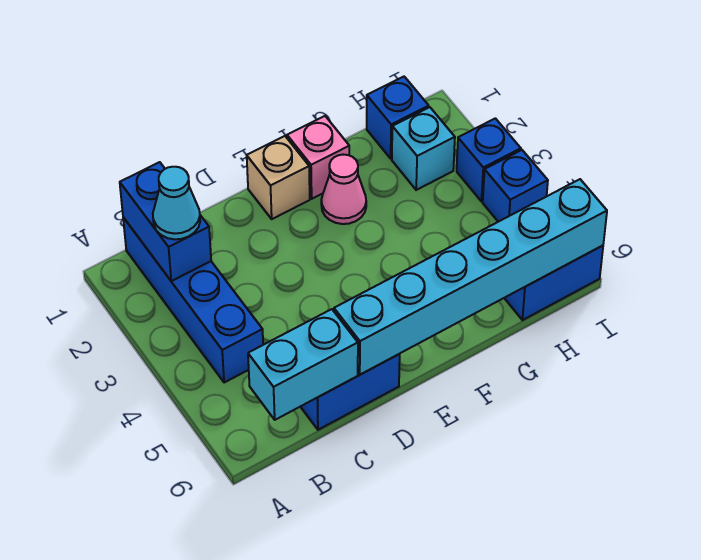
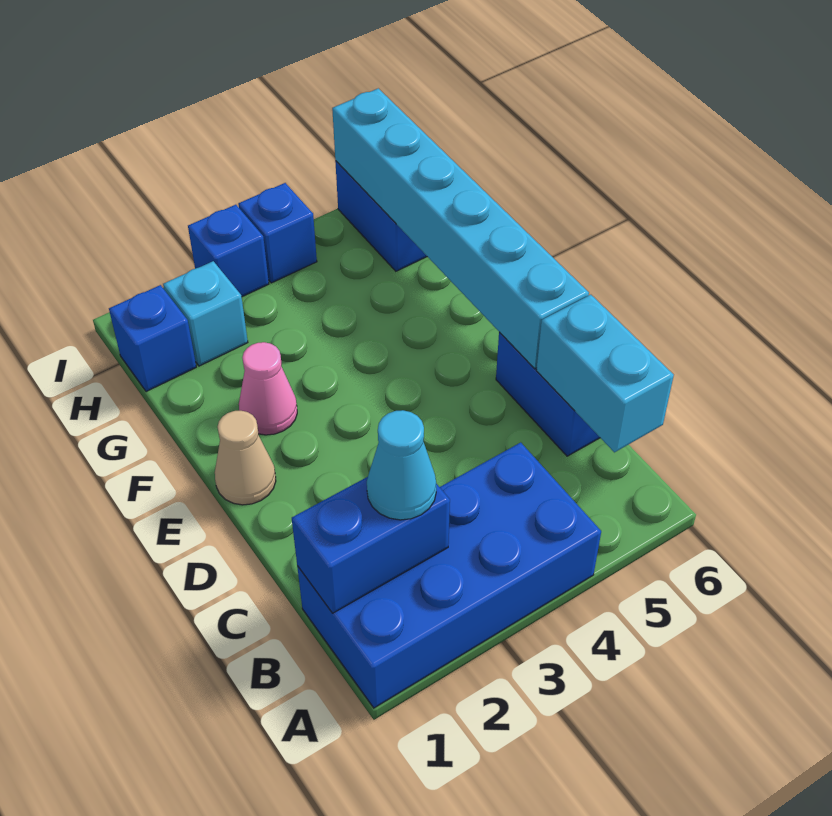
blue 1x4 brick [123,217,263,383] -> blue 2x4 brick [297,443,601,708]
tan 1x1 brick [247,136,310,219] -> tan 1x1 cone [215,411,276,505]
pink 1x1 brick [287,116,349,199] -> none

